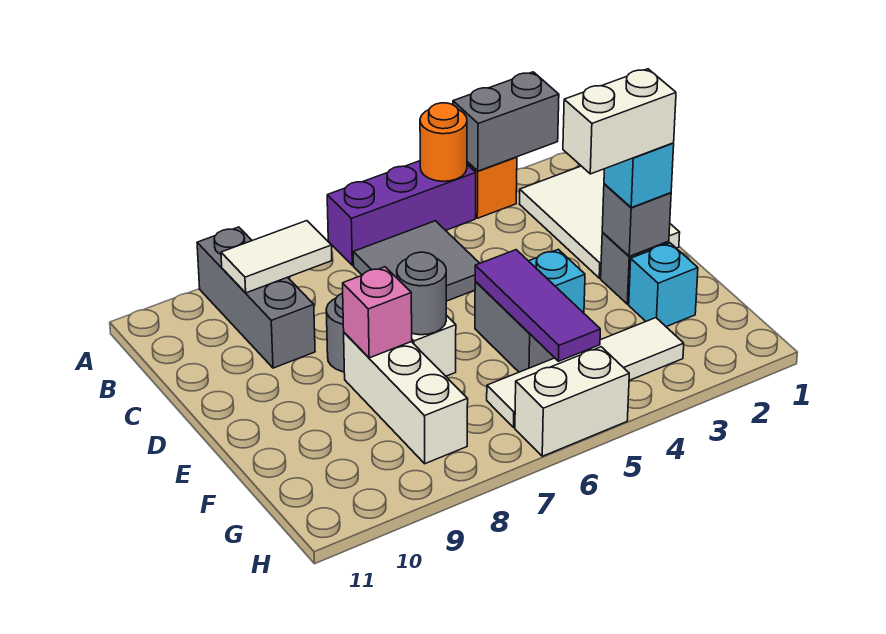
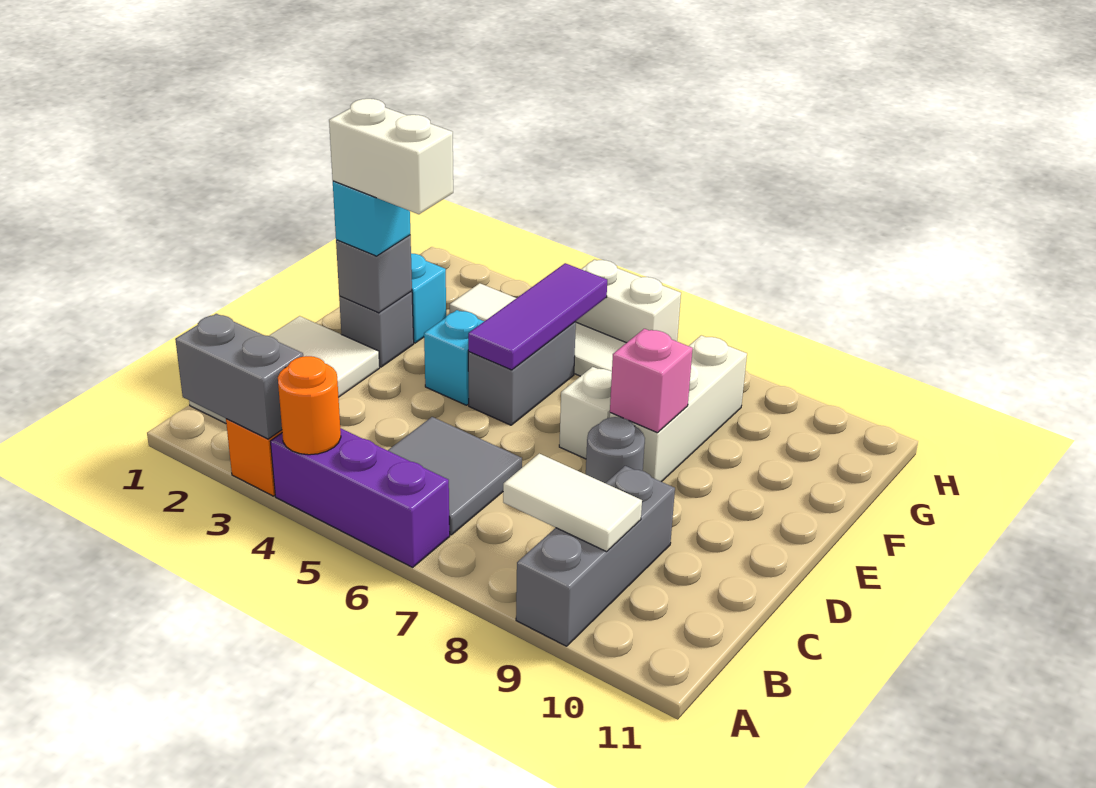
grey 1x1 round brick [397,252,446,335] -> none

